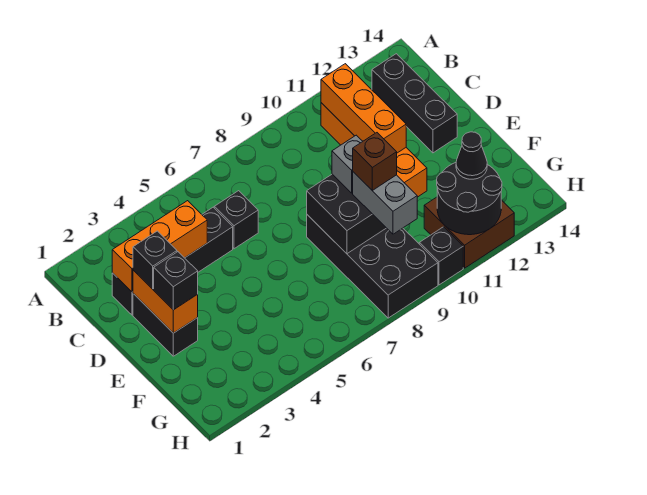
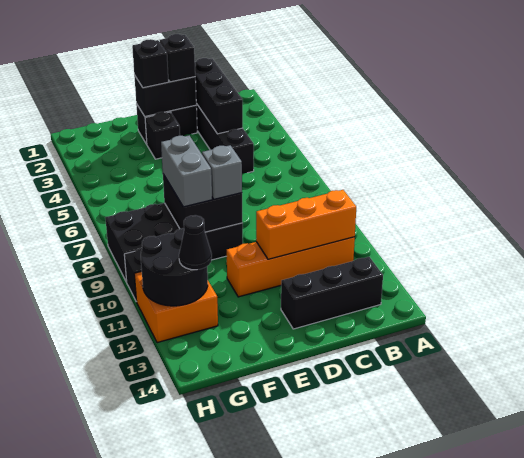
orange 1x3 brick [112,201,207,292] -> black 1x3 brick [195,58,243,134]
black 1x1 brick [214,191,258,249] -> black 1x1 brick moved to [145,112,180,159]
orange 1x2 brick [133,270,198,333] -> black 1x2 brick [134,75,196,116]
grey 1x2 brick [353,172,417,234] -> grey 1x2 brick turned to [161,135,212,207]
brown 1x1 brick [353,133,397,190] -> none
brown 2x2 brick [424,197,514,268] -> orange 2x2 brick [134,271,218,343]

